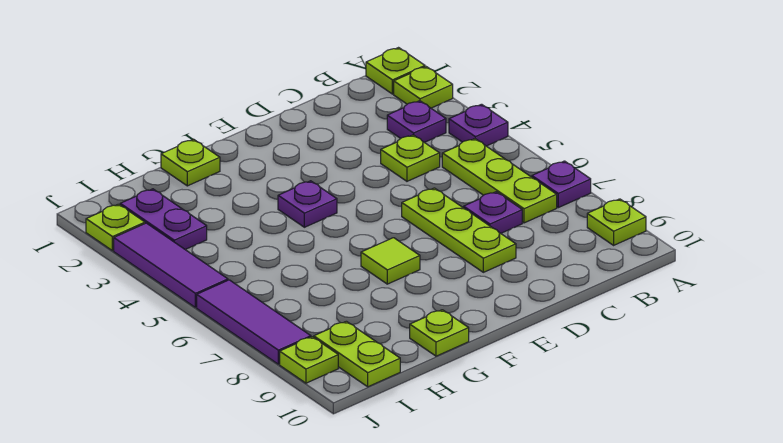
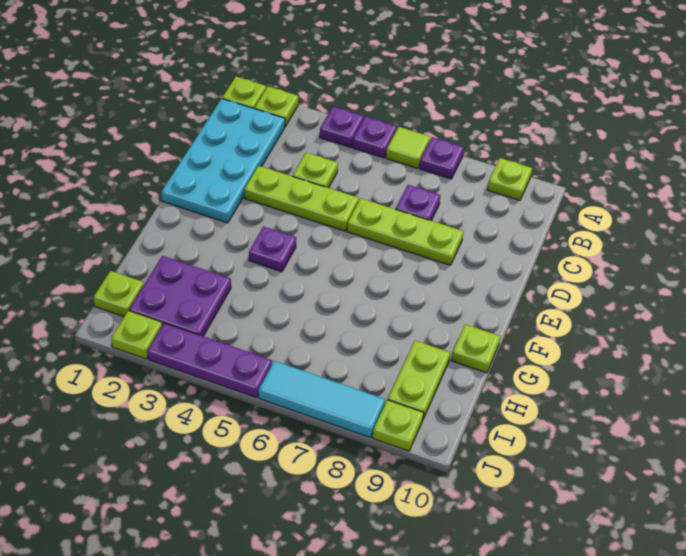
none -> cyan 2x4 plate [161,99,285,223]
purple 1x1 plate [387,101,446,142] -> purple 1x1 plate moved to [353,117,397,158]
lime 1x3 plate [442,139,557,223] -> lime 1x3 plate moved to [244,166,359,231]
lime 1x1 tile [361,238,420,284] -> lime 1x1 tile moved to [386,127,430,168]
lime 1x1 plate [161,139,220,186] -> lime 1x1 plate moved to [94,271,144,316]
purple 1x2 plate [120,189,207,249] -> purple 2x2 plate [129,256,231,336]
lime 1x2 plate [314,321,400,387] -> lime 1x2 plate turned to [388,341,450,419]
purple 1x3 tile [114,223,228,307] -> purple 1x3 plate [148,323,272,398]
purple 1x3 tile [197,280,311,364] -> cyan 1x3 tile [259,361,385,438]

